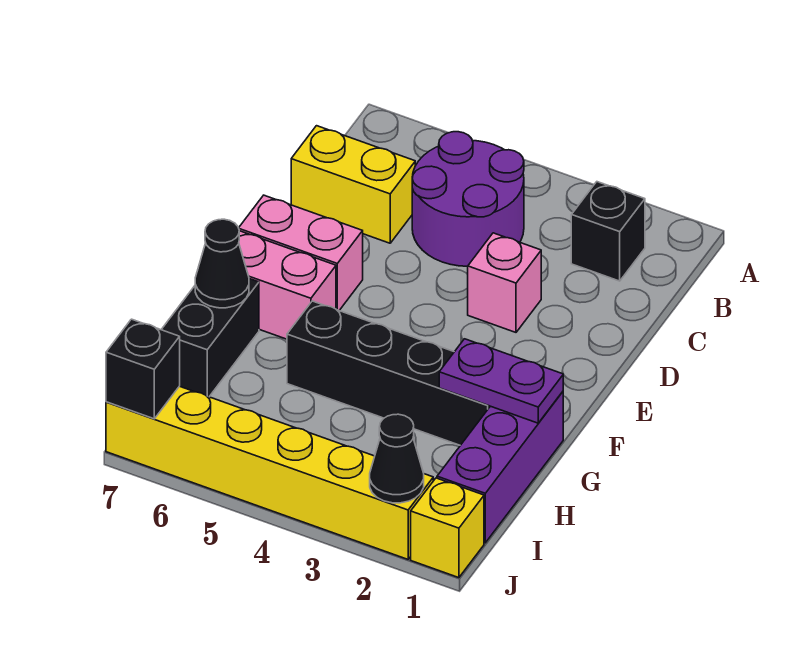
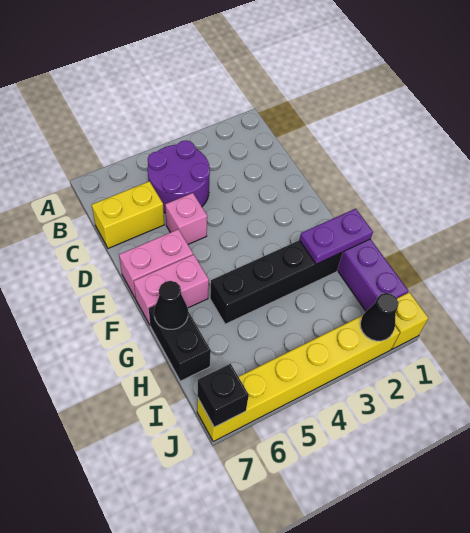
black 1x1 brick [571,182,645,281] -> none
pink 1x1 brick [468,233,541,332] -> pink 1x1 brick moved to [165,193,207,244]

